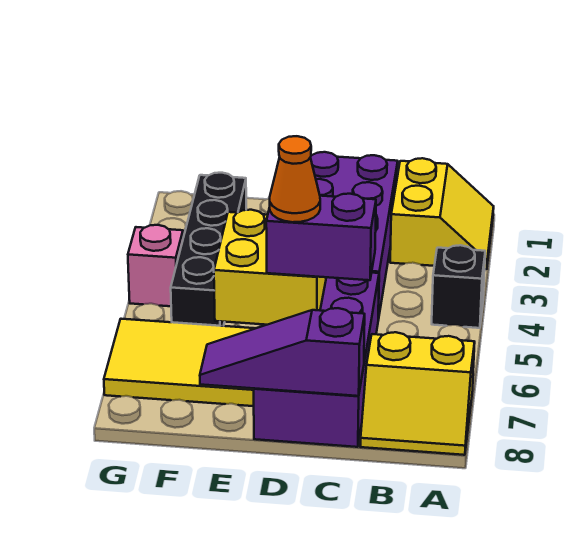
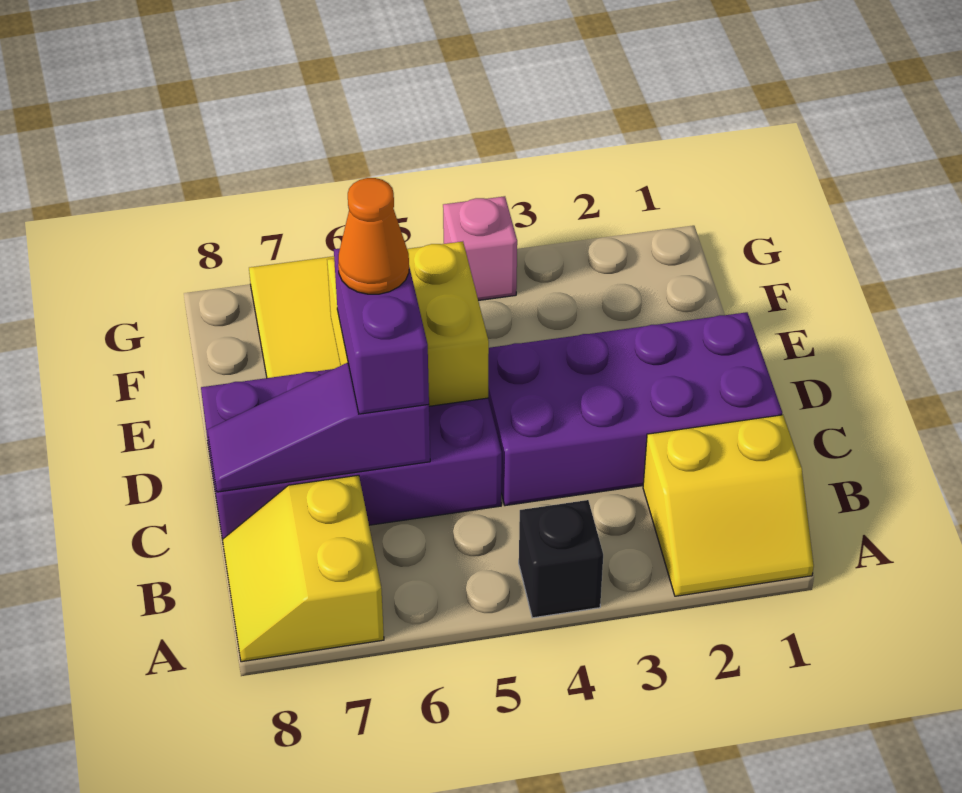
purple 1x3 slope [200,308,365,396] -> purple 1x3 slope turned to [208,363,430,492]
black 1x4 brick [171,173,246,326] -> none

